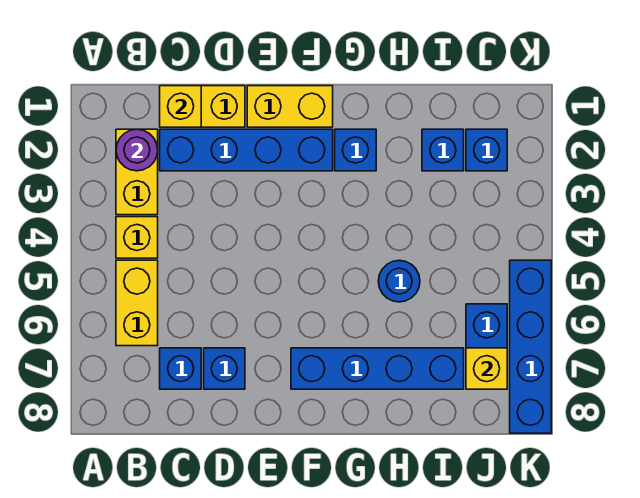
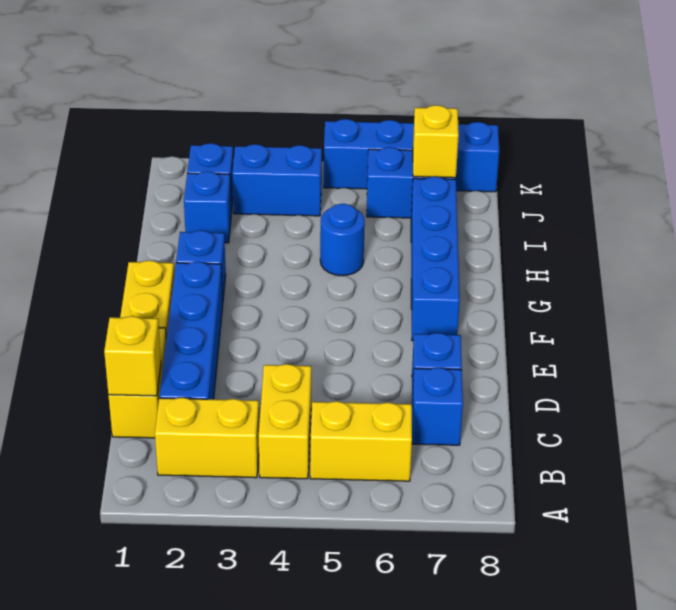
purple 1x1 round brick [116,129,158,171] -> none
yellow 1x1 brick [116,217,158,258] -> yellow 1x2 brick [259,364,311,479]
none -> blue 1x2 brick [232,144,322,216]

